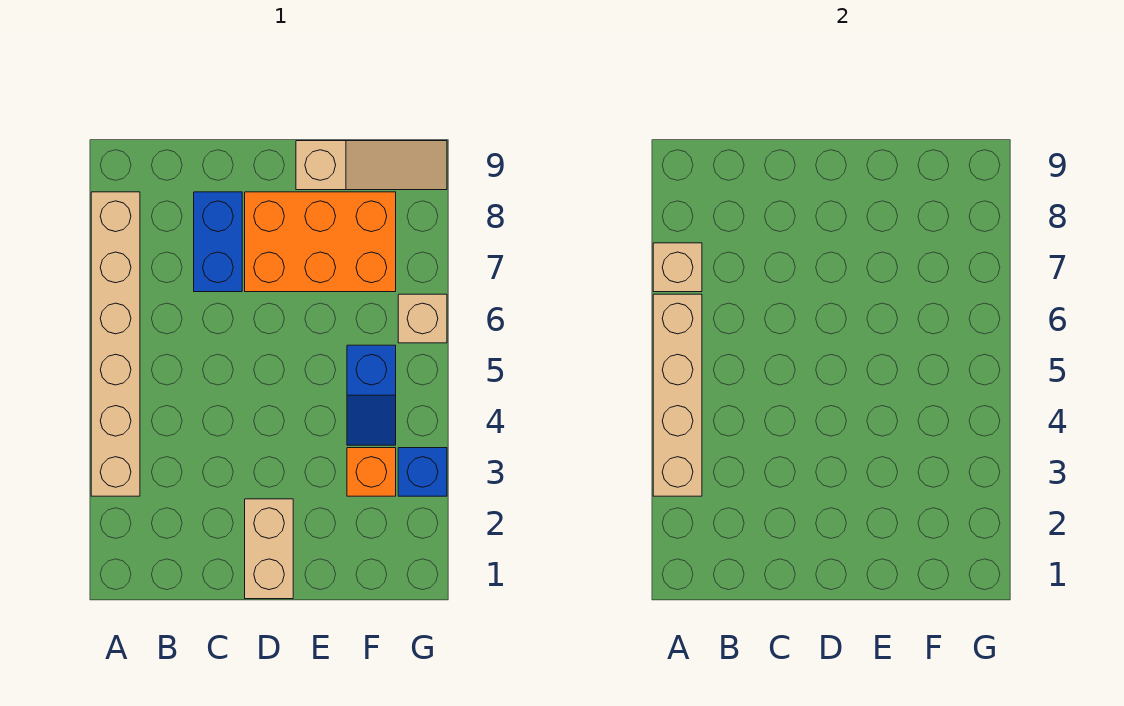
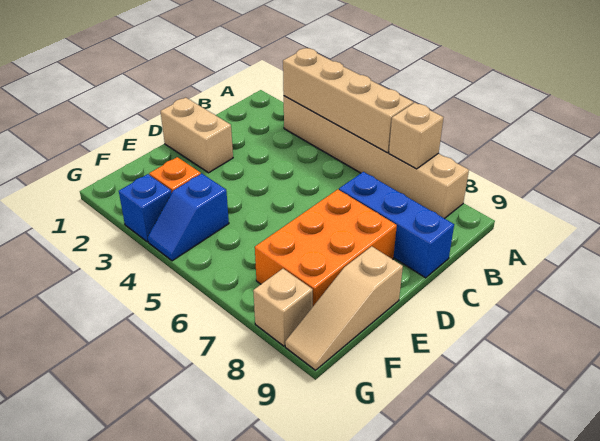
blue 1x2 brick [194,192,242,292] -> blue 1x3 brick [339,172,454,278]
blue 1x2 slope [347,345,396,445] -> blue 1x2 slope turned to [148,174,229,261]
tan 1x1 brick [398,294,447,343] -> tan 1x1 brick moved to [253,269,313,346]

